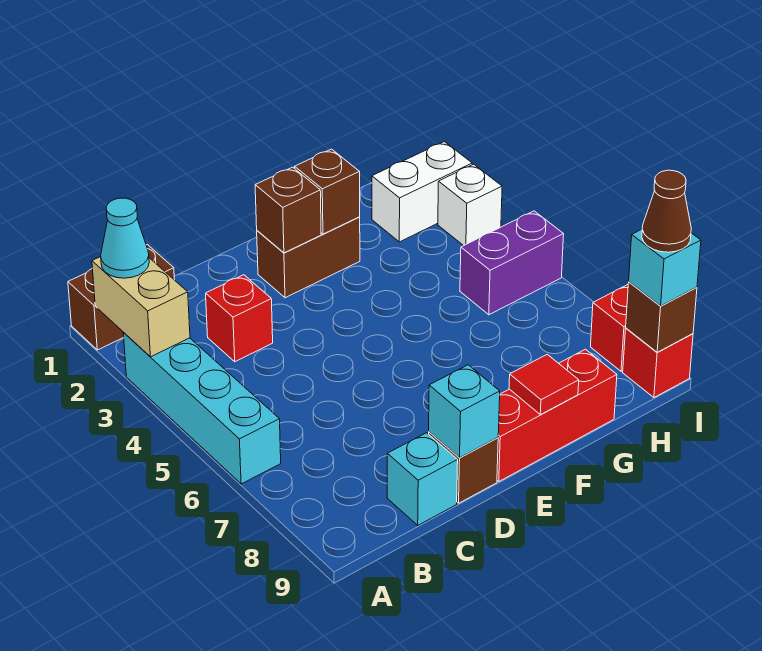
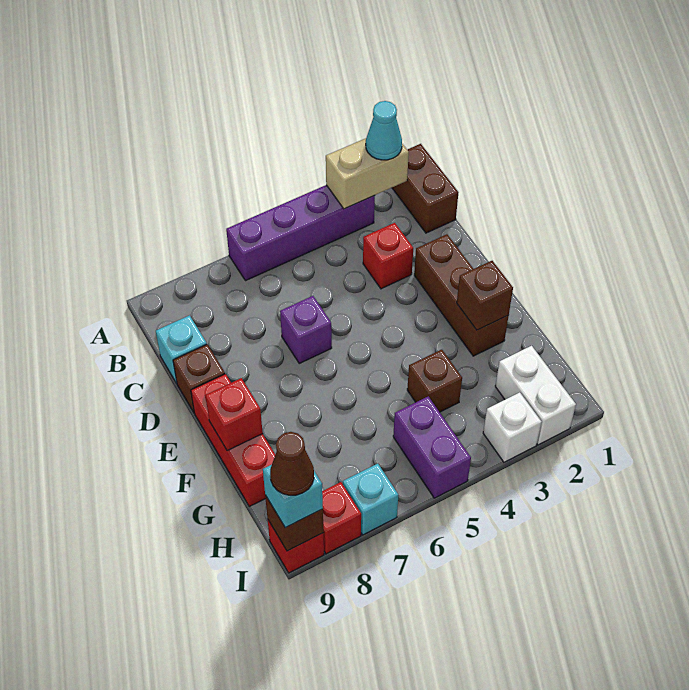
cyan 1x4 brick [123,332,281,484] -> purple 1x4 brick [226,185,375,281]
none -> purple 1x1 brick [280,296,332,363]
cyan 1x1 brick [429,365,500,458] -> cyan 1x1 brick moved to [343,464,398,535]
brown 1x2 brick [257,217,360,298] -> brown 1x3 brick [414,234,509,356]
brown 1x1 brick [255,167,321,253] -> brown 1x1 brick moved to [407,350,462,412]
red 1x1 tile [509,354,579,415] -> red 1x1 brick [205,378,263,451]

